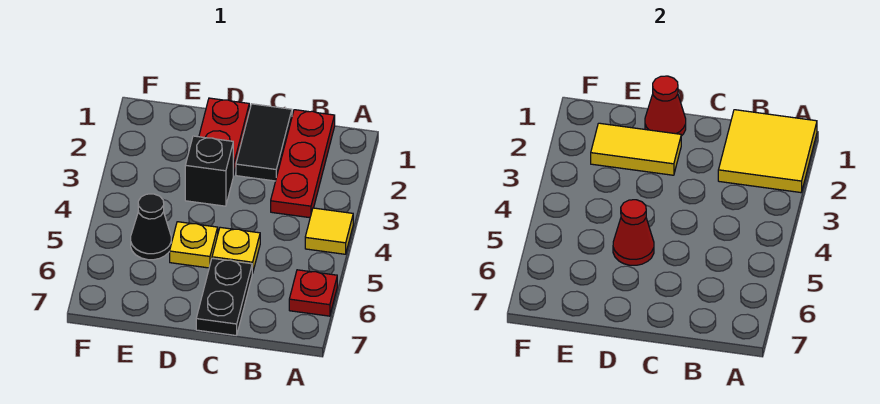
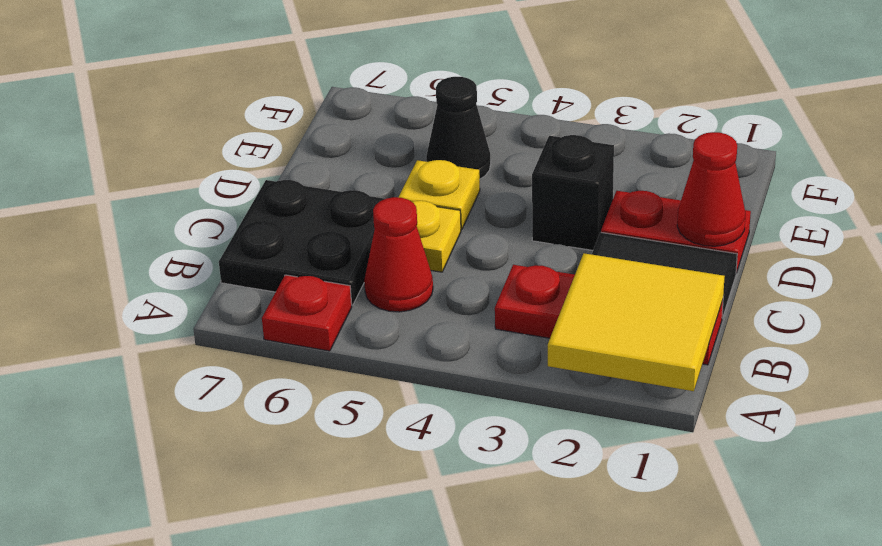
yellow 1x1 tile [305,208,353,254] -> none
black 1x2 plate [196,258,252,336] -> black 2x2 plate [219,180,384,305]
yellow 1x2 tile [591,123,681,175] -> none
red 1x1 cone [613,200,654,265] -> red 1x1 cone moved to [364,197,433,312]

